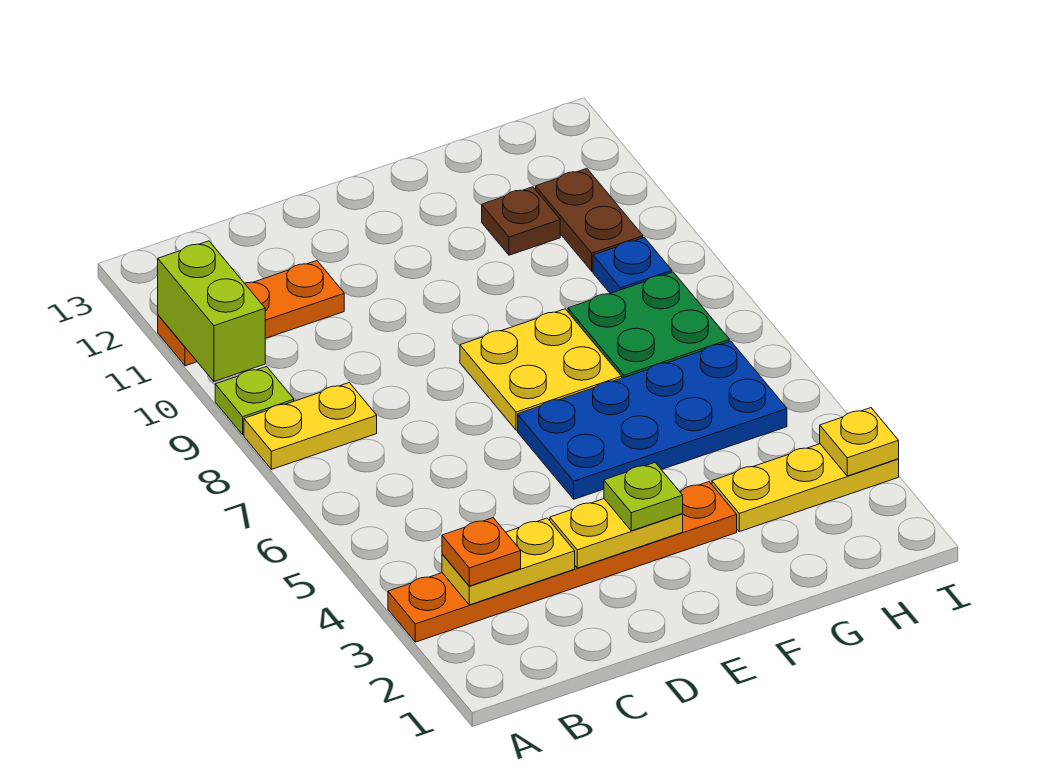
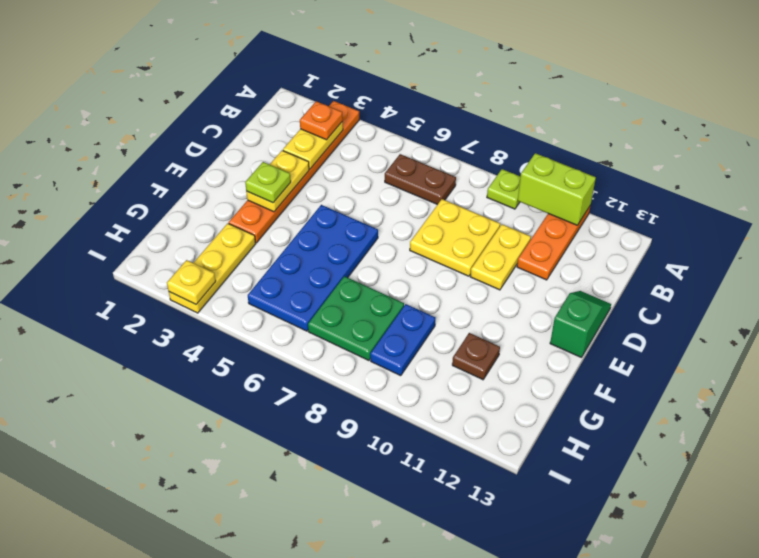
yellow 1x2 plate [244,383,377,469] -> yellow 1x2 plate moved to [470,224,531,290]
none -> green 1x2 slope [550,291,611,358]
yellow 2x2 plate [460,309,622,430] -> yellow 2x2 plate moved to [410,199,500,276]
blue 1x1 plate [593,238,672,293] -> blue 1x2 plate [370,304,435,376]
brown 1x2 plate [536,168,643,271] -> brown 1x2 plate moved to [385,154,456,205]

